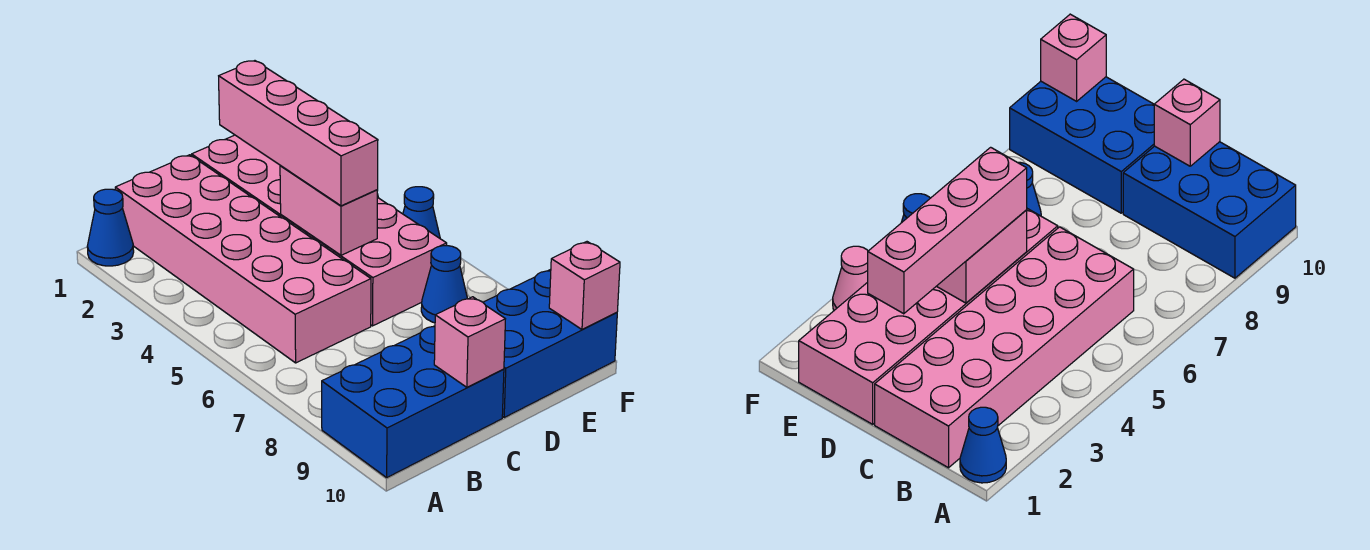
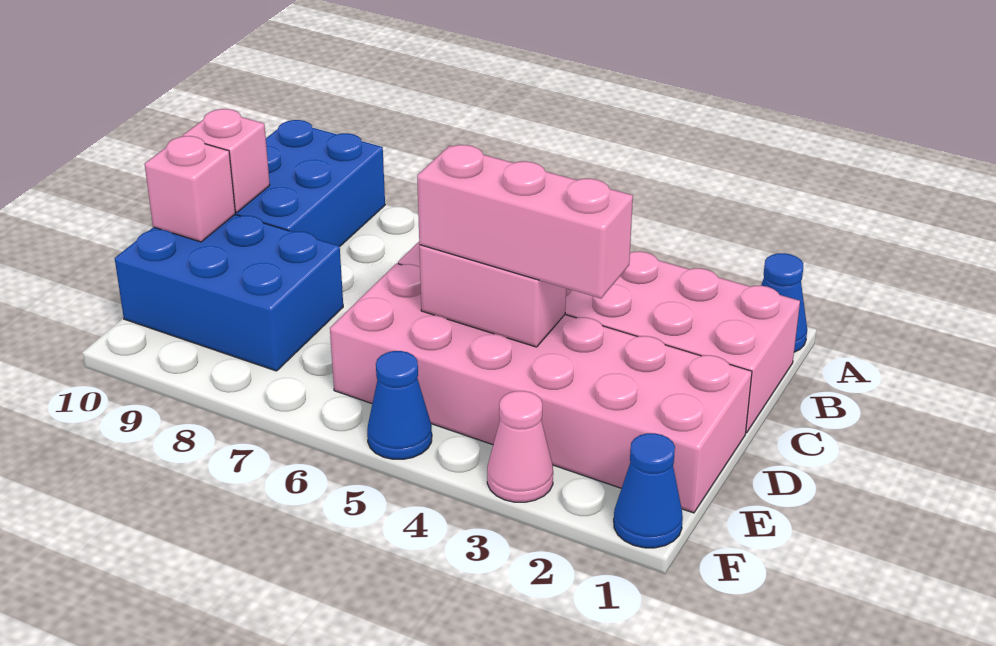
pink 1x4 brick [219,61,378,206] -> pink 1x3 brick [417,145,633,298]
blue 2x3 brick [483,269,617,417] -> blue 2x3 brick turned to [115,214,343,371]
blue 1x1 cone [421,246,467,323] -> blue 1x1 cone moved to [614,433,683,548]
pink 1x1 brick [549,242,620,329] -> pink 1x1 brick moved to [145,136,236,242]

